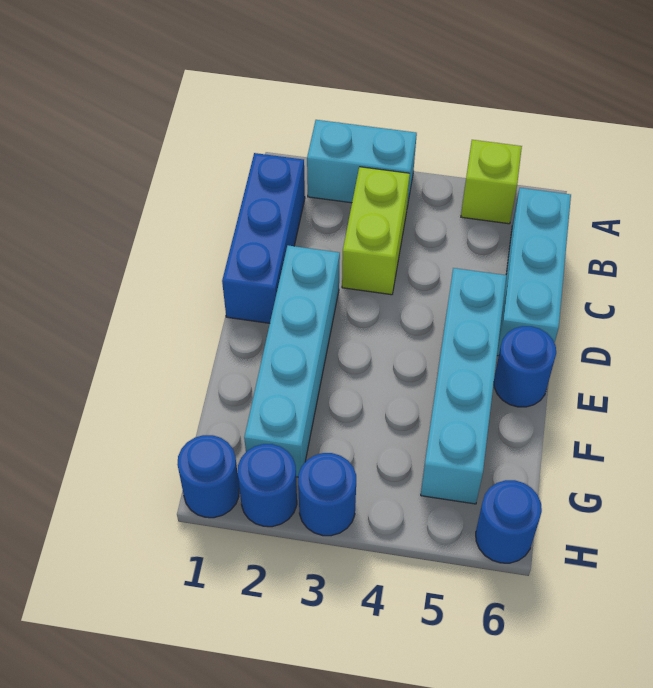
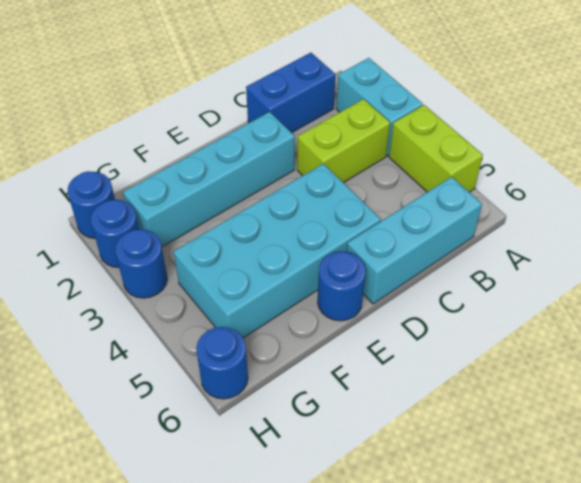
lime 1x1 brick [461,140,522,224] -> lime 1x2 brick [389,105,483,192]
blue 1x3 brick [222,153,305,323] -> blue 1x2 brick [246,53,336,133]
cyan 1x4 brick [421,268,506,504] -> cyan 2x4 brick [173,164,381,338]

